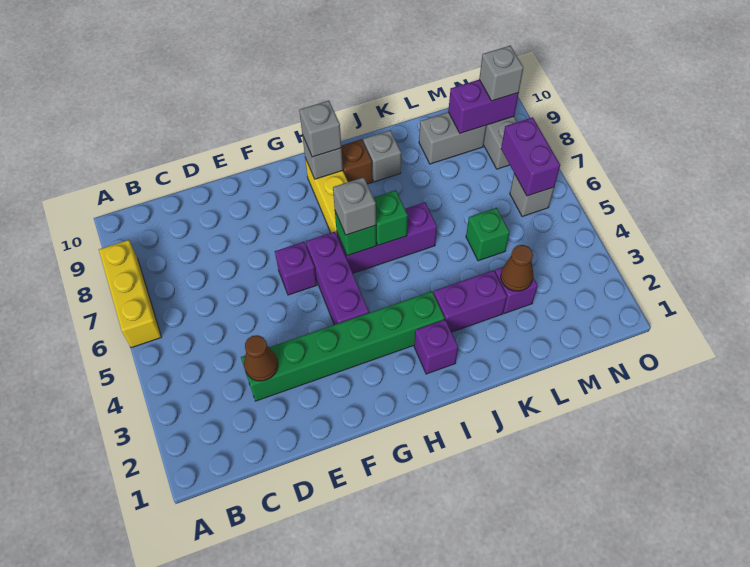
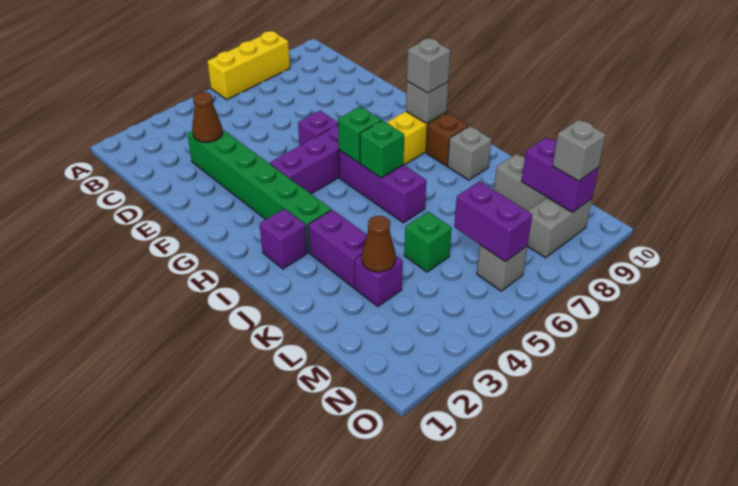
grey 1x1 brick [333,177,376,235] -> none
purple 1x2 brick [501,117,560,196] -> purple 1x2 brick turned to [454,181,532,262]

